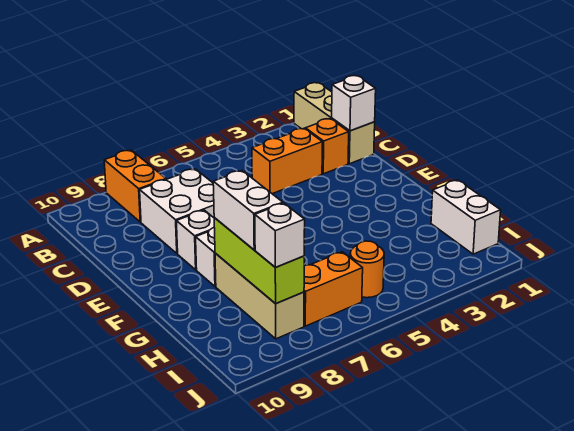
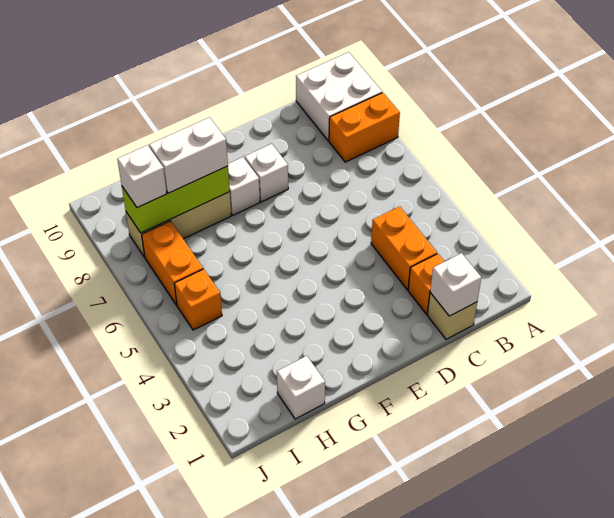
tan 1x3 brick [294,83,375,164] -> tan 1x1 brick [427,293,477,339]
white 2x2 brick [140,169,215,253] -> white 2x2 brick moved to [296,52,382,141]
white 1x2 brick [431,180,501,254] -> white 1x1 brick [277,356,325,419]
orange 1x1 round brick [350,241,384,298] -> orange 1x1 brick [174,269,222,330]

